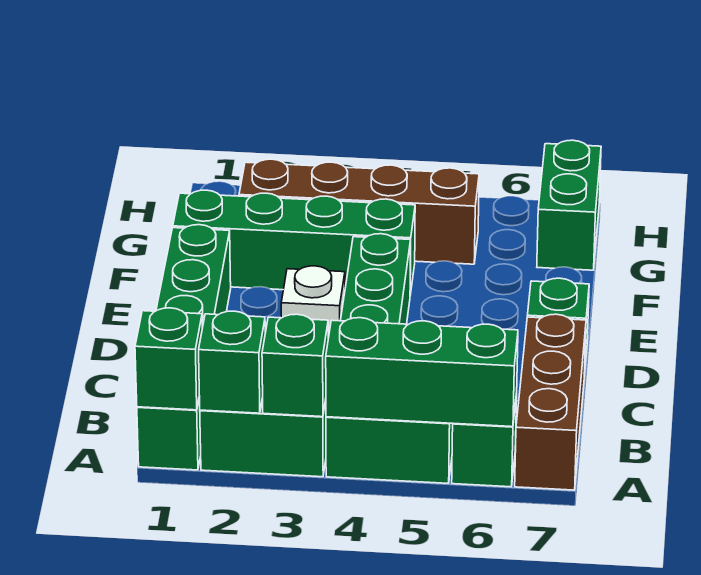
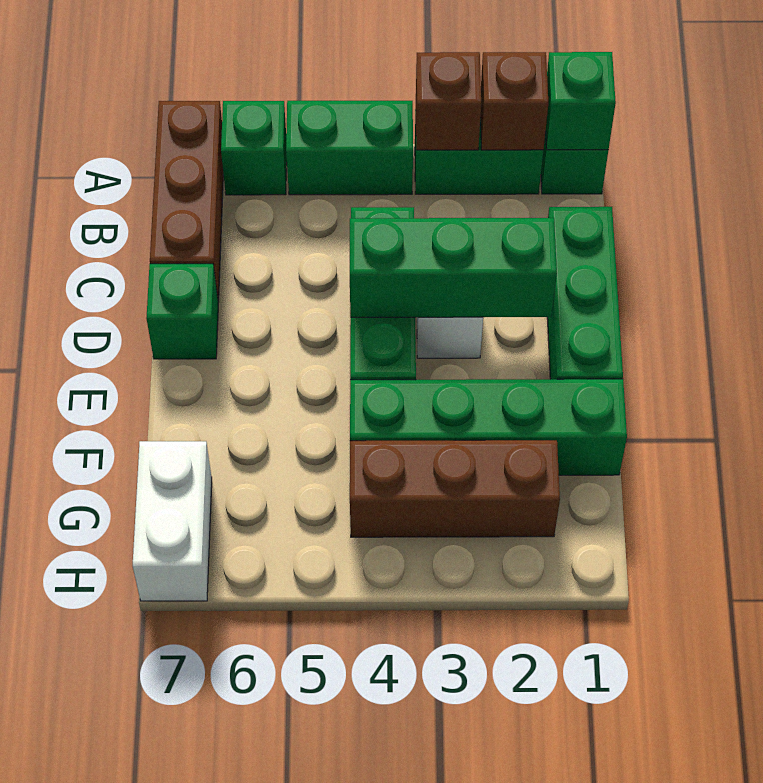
green 1x1 brick [199,311,265,413] -> brown 1x1 brick [480,52,548,150]
green 1x1 brick [262,314,328,417] -> brown 1x1 brick [416,52,481,150]
green 1x3 brick [326,318,518,427] -> green 1x3 brick moved to [350,218,557,317]
brown 1x4 brick [239,159,479,264] -> brown 1x3 brick [350,440,560,537]
green 1x2 brick [537,140,601,270] -> white 1x2 brick [133,441,212,601]

